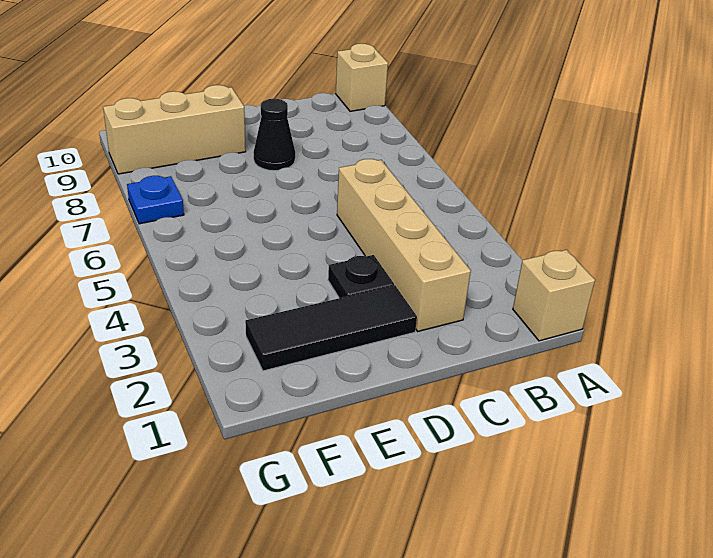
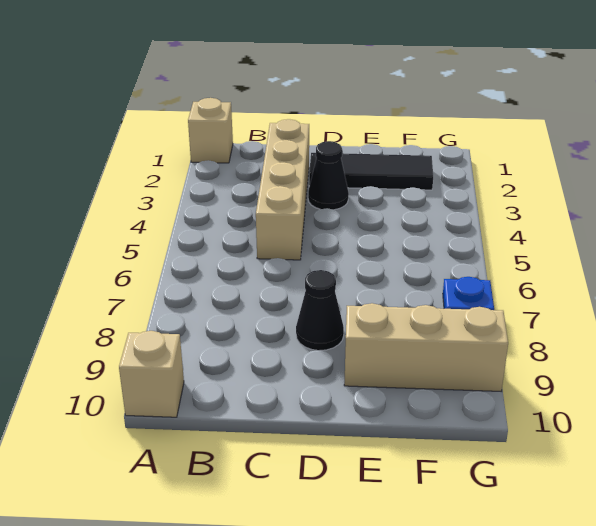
black 1x1 plate [328,255,394,298] -> black 1x1 cone [308,141,349,210]

